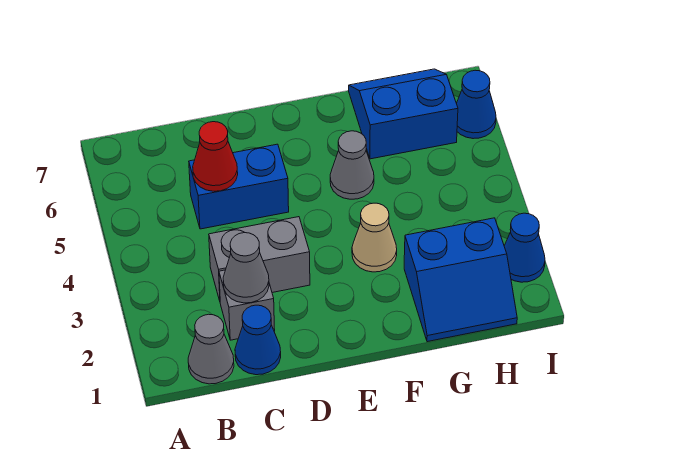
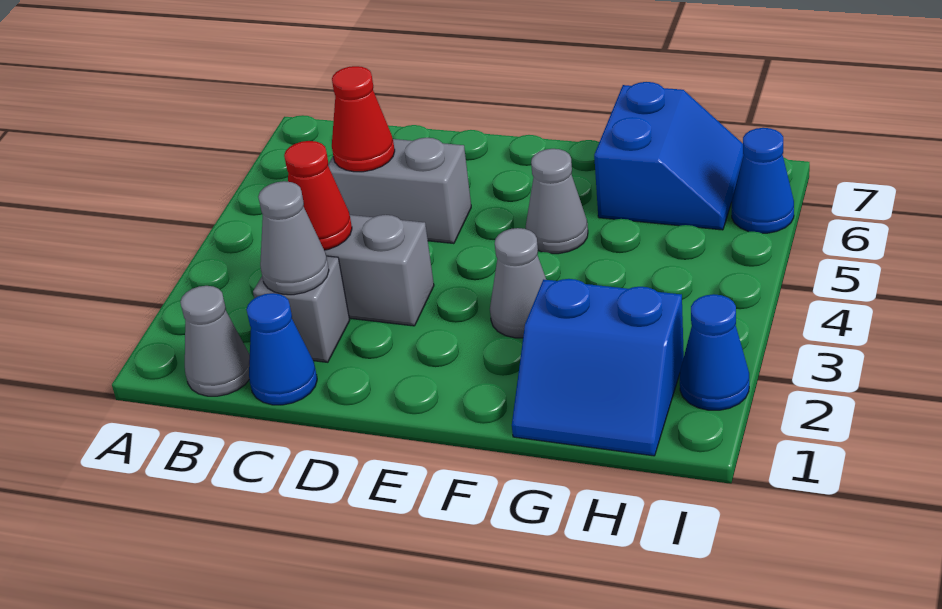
none -> red 1x1 cone [284,141,352,250]
blue 1x2 brick [189,144,289,229] -> grey 1x2 brick [328,138,471,244]
tan 1x1 cone [352,203,397,272] -> grey 1x1 cone [490,228,546,338]
blue 2x2 slope [349,69,458,159] -> blue 2x2 slope turned to [594,82,744,230]

